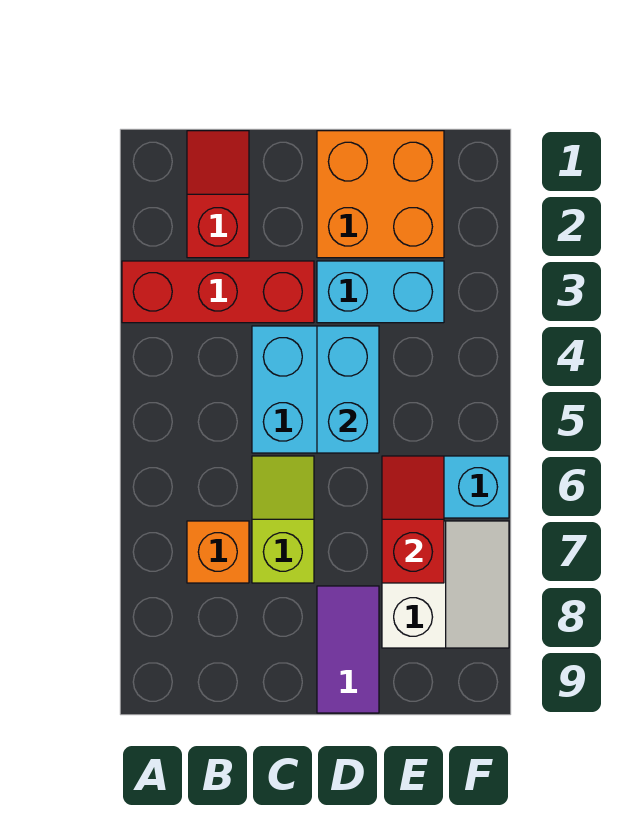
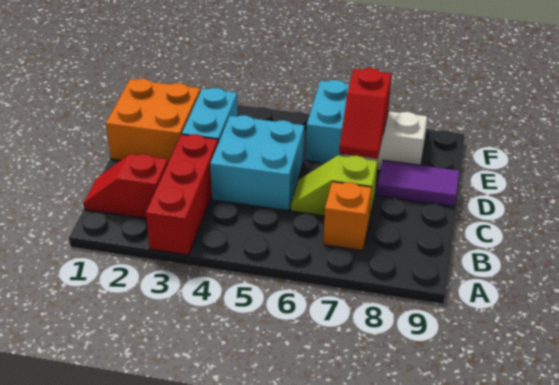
cyan 1x2 brick [317,326,379,453] -> none
red 1x2 slope [382,456,444,583] -> red 1x2 slope turned to [339,68,391,159]

